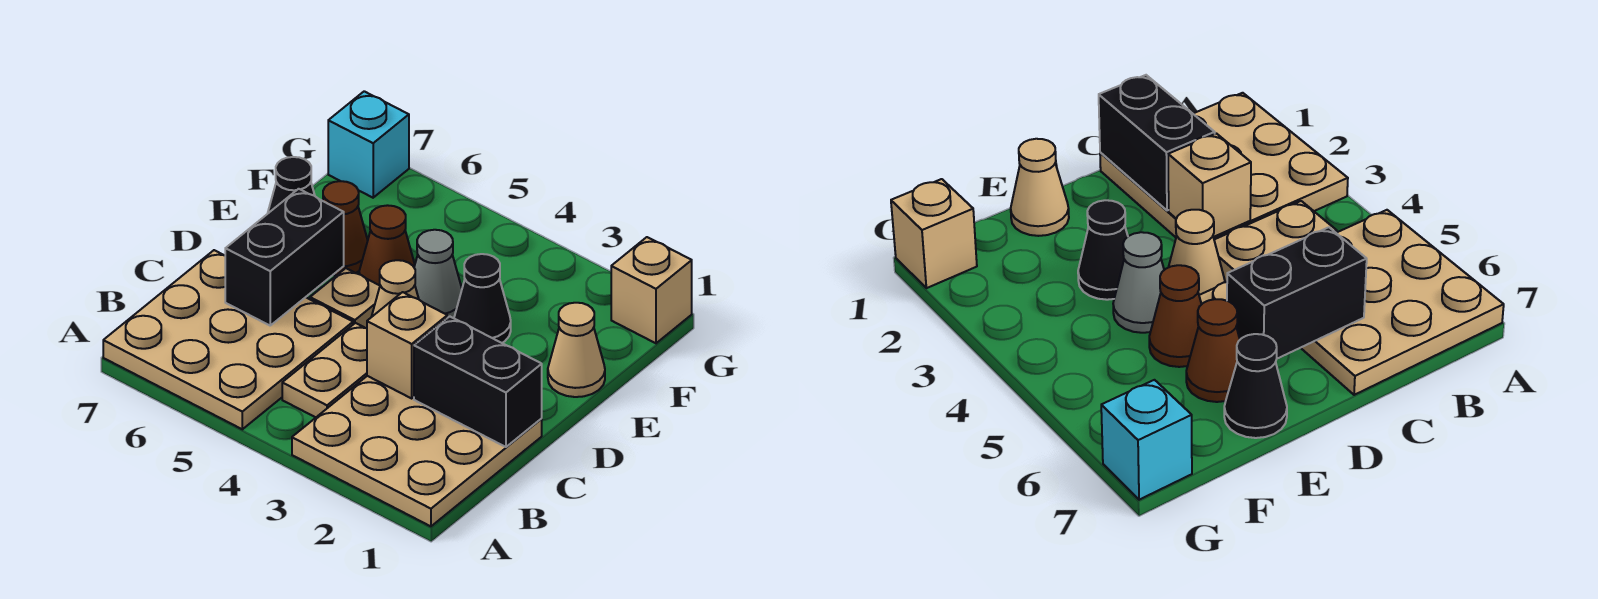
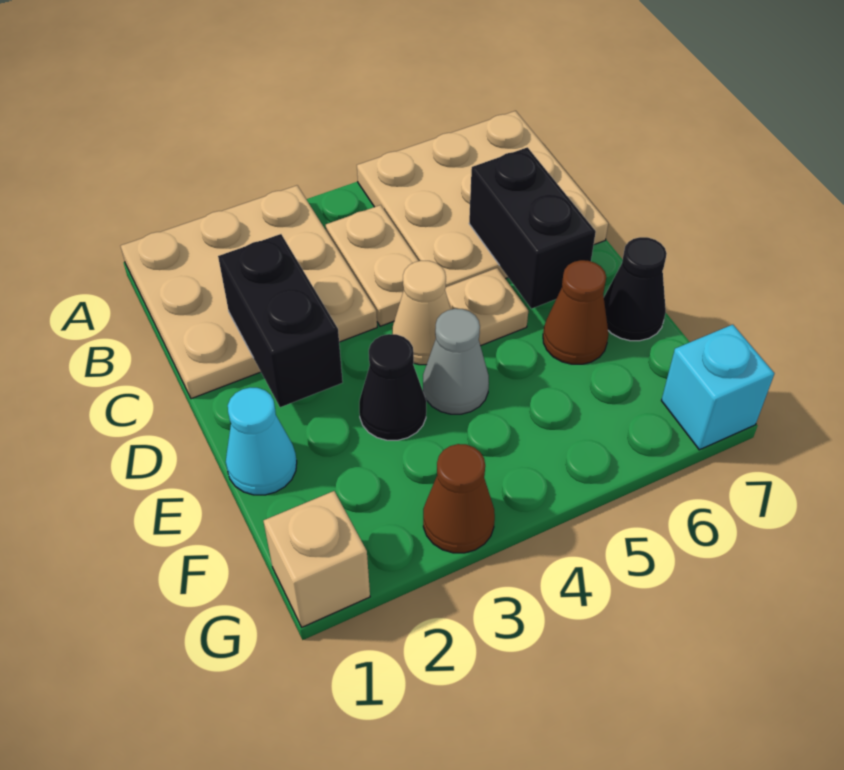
black 1x2 brick [414,316,542,447] -> black 1x2 brick turned to [218,234,343,407]
tan 1x1 brick [367,292,447,398] -> none
tan 1x1 cone [548,303,605,397] -> cyan 1x1 cone [226,388,297,495]
brown 1x1 cone [359,205,415,285] -> brown 1x1 cone moved to [423,444,495,553]

